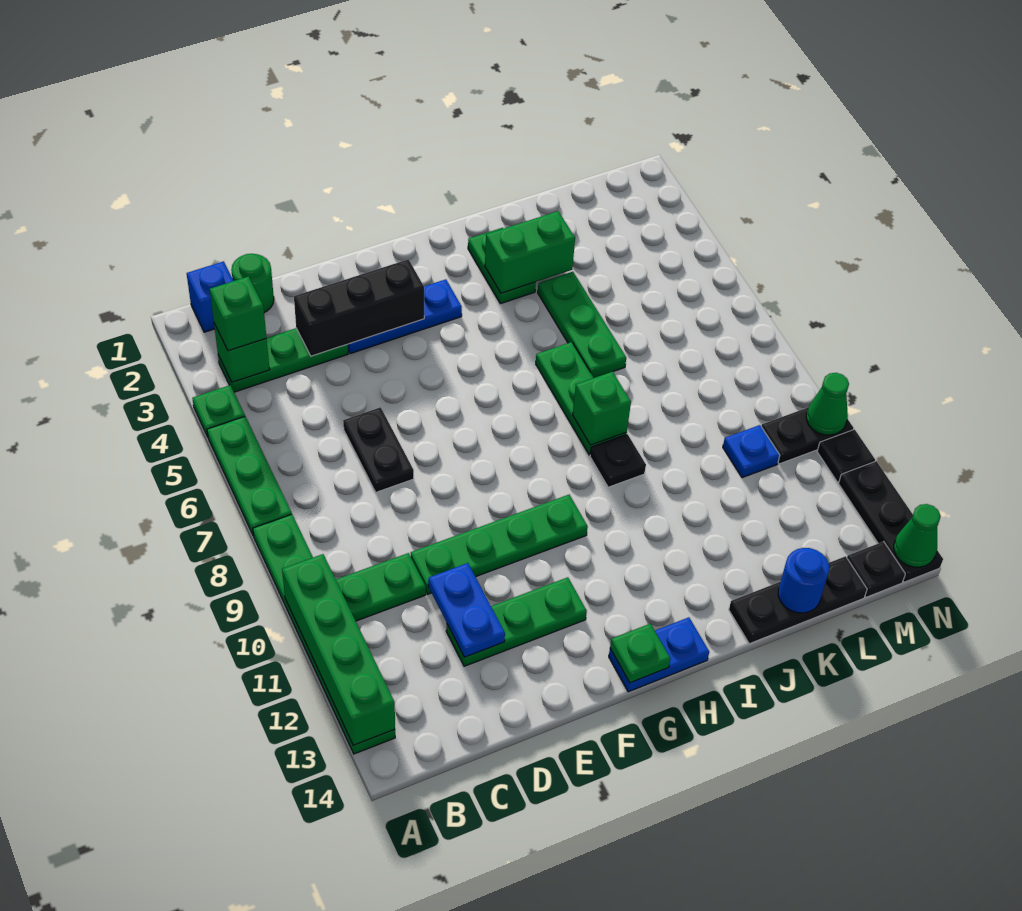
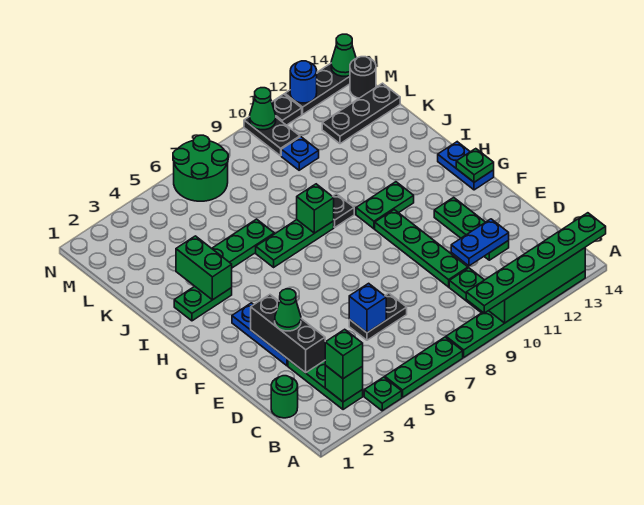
none -> green 1x6 plate [466,213,606,313]
blue 1x1 brick [187,261,233,332] -> blue 1x1 brick moved to [349,283,386,333]
none -> green 1x1 cone [275,289,301,331]
none -> green 1x2 plate [356,182,414,229]
black 1x3 plate [729,556,867,644] -> black 1x3 plate turned to [322,83,400,144]
blue 1x1 round brick [778,548,829,613] -> blue 1x1 round brick moved to [290,61,317,103]
none -> green 2x2 round brick [173,135,228,201]
black 1x1 plate [847,542,905,597] -> black 1x1 round brick [350,57,376,98]

